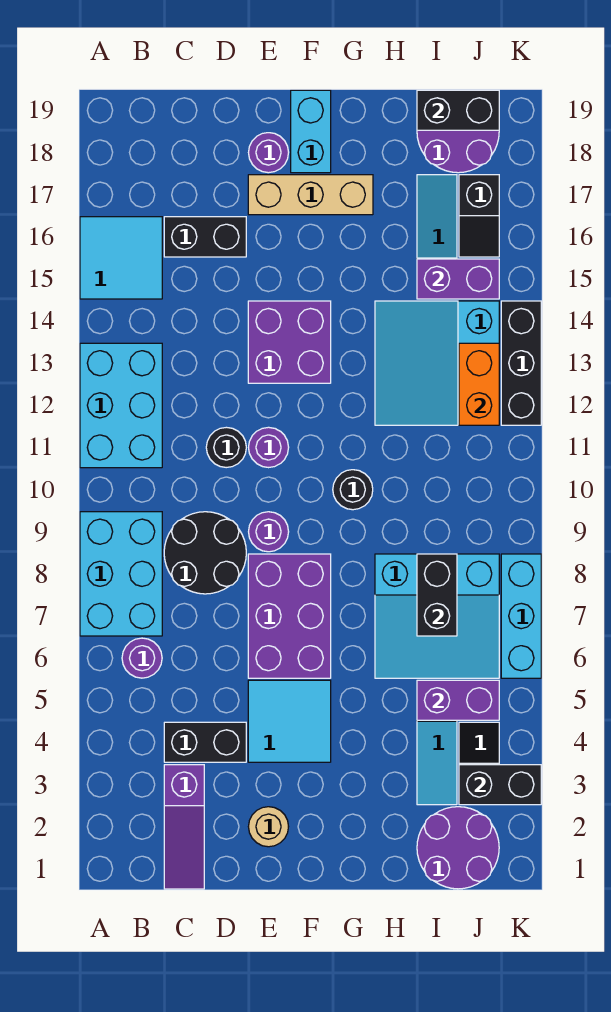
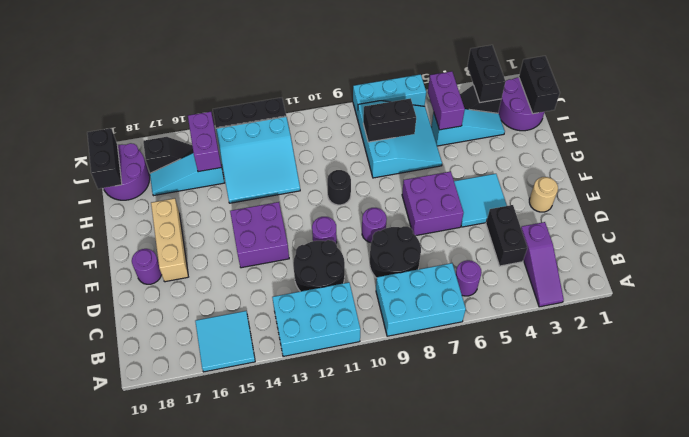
purple 1x3 slope [164,765,204,889] -> purple 1x3 slope turned to [521,222,564,307]
black 1x2 brick [164,217,246,257] -> black 1x2 brick moved to [519,56,560,114]
black 1x1 round brick [206,427,246,468] -> black 2x2 round brick [293,240,345,291]
purple 2x3 brick [248,554,331,678] -> purple 2x2 brick [402,171,463,236]
cyan 1x2 brick [291,90,331,173] -> none
orange 1x2 brick [459,343,499,425] -> none

